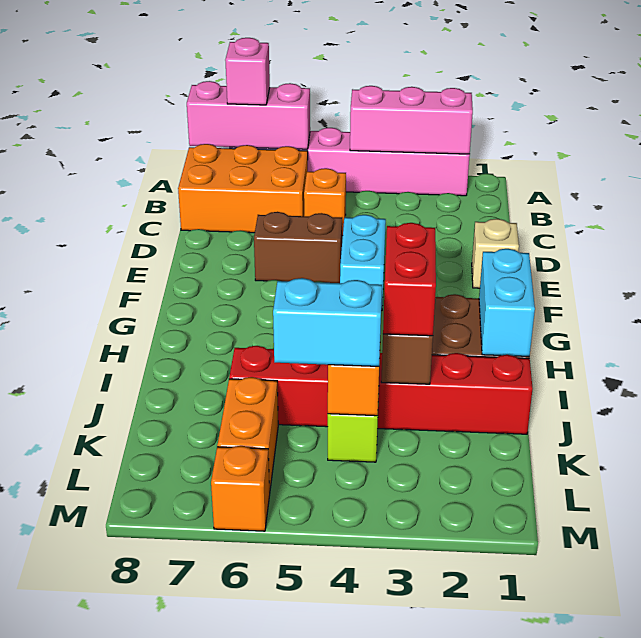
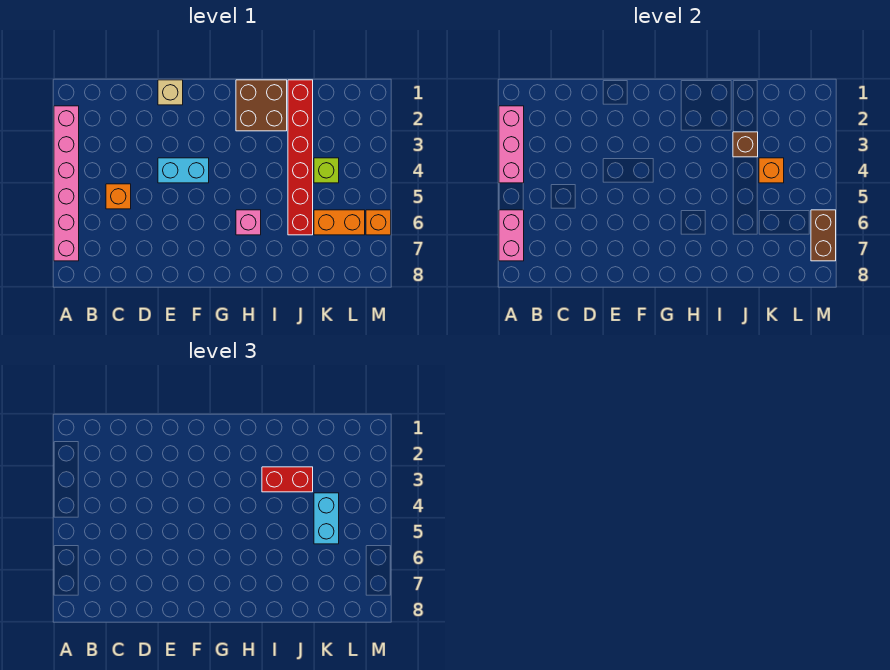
pink 1x3 brick [187,81,310,149] -> pink 1x2 brick [499,210,524,261]
pink 1x1 brick [225,38,270,105] -> pink 1x1 brick moved to [236,210,261,235]
orange 2x3 brick [178,144,308,233] -> none
brown 1x2 brick [254,212,342,283] -> brown 1x2 brick moved to [811,210,836,261]
cyan 1x2 brick [479,249,535,356] -> none

